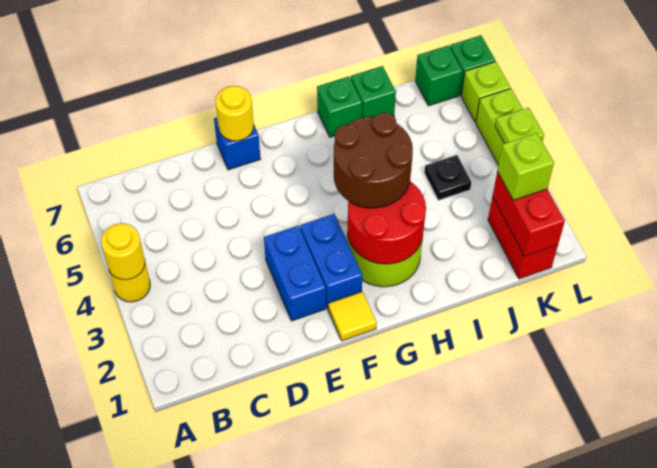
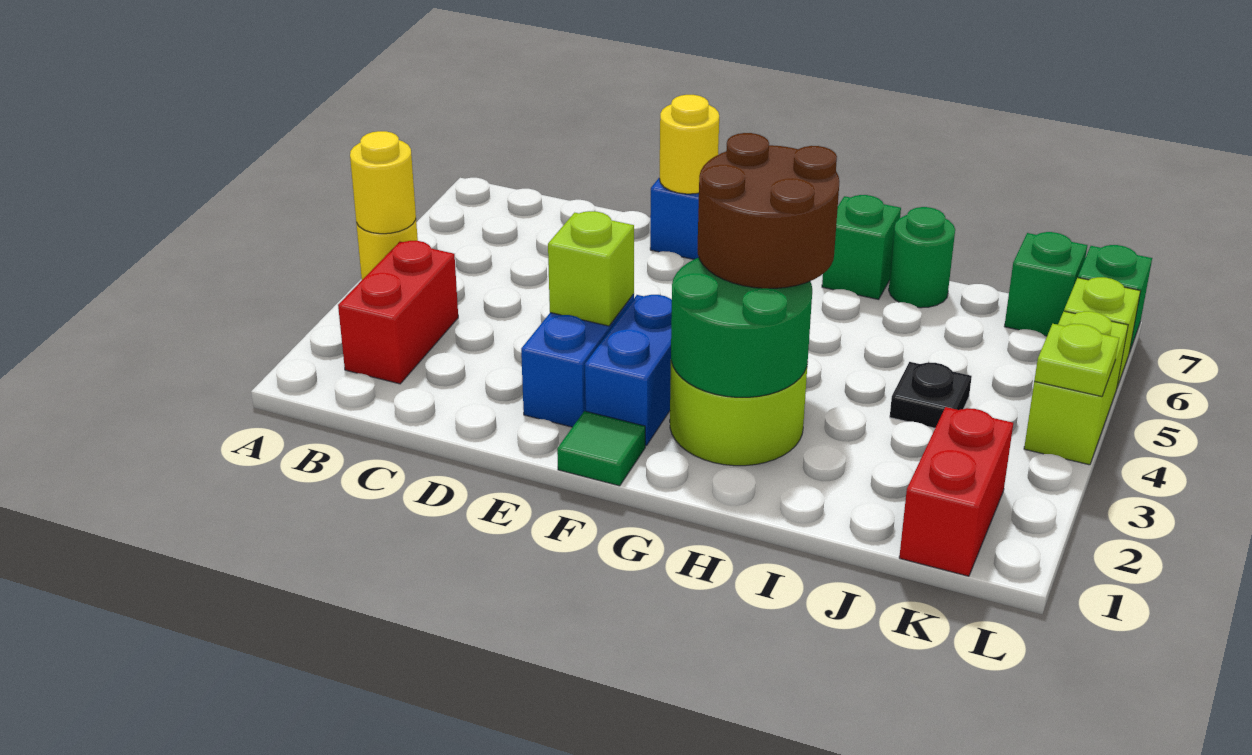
yellow 1x1 tile [328,292,376,341] -> green 1x1 tile [557,411,645,486]
red 2x2 round brick [347,181,426,264] -> green 2x2 round brick [671,258,812,397]
green 1x1 brick [351,66,396,118] -> green 1x1 round brick [889,207,955,308]
red 1x2 brick [493,172,565,256] -> red 1x2 brick moved to [338,241,458,384]
lime 1x1 brick [497,133,554,200] -> lime 1x1 brick moved to [548,211,634,326]

